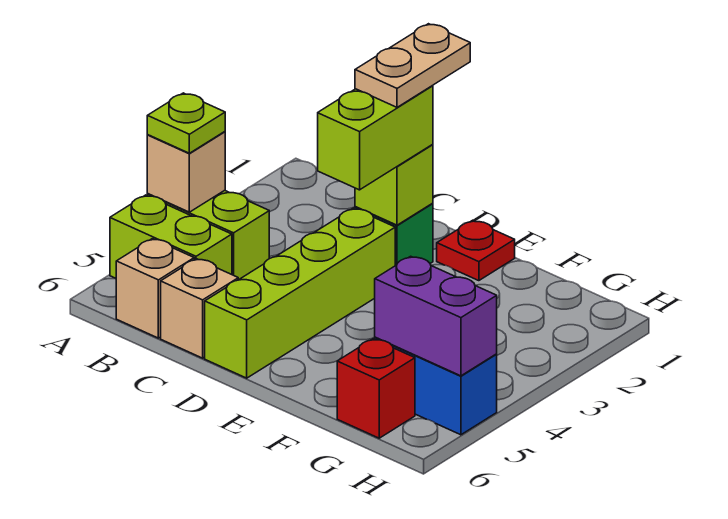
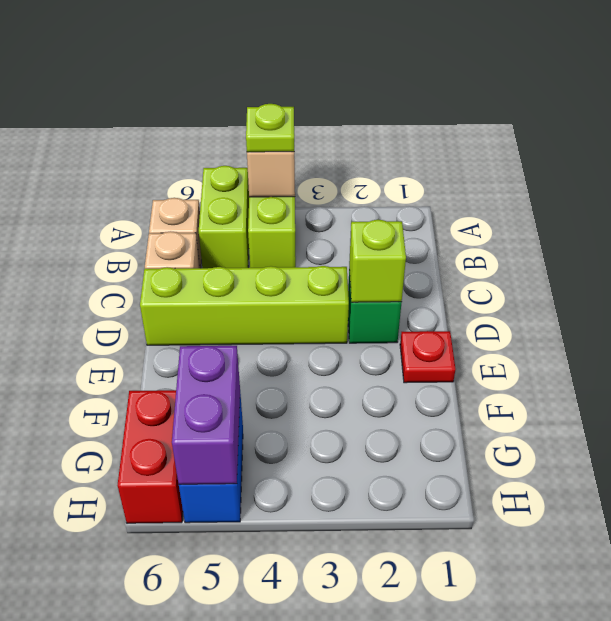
tan 1x2 plate [355,24,470,107] -> none
lime 1x2 brick [318,86,433,190] -> none
red 1x1 brick [337,339,415,438] -> red 1x2 brick [117,390,183,523]

